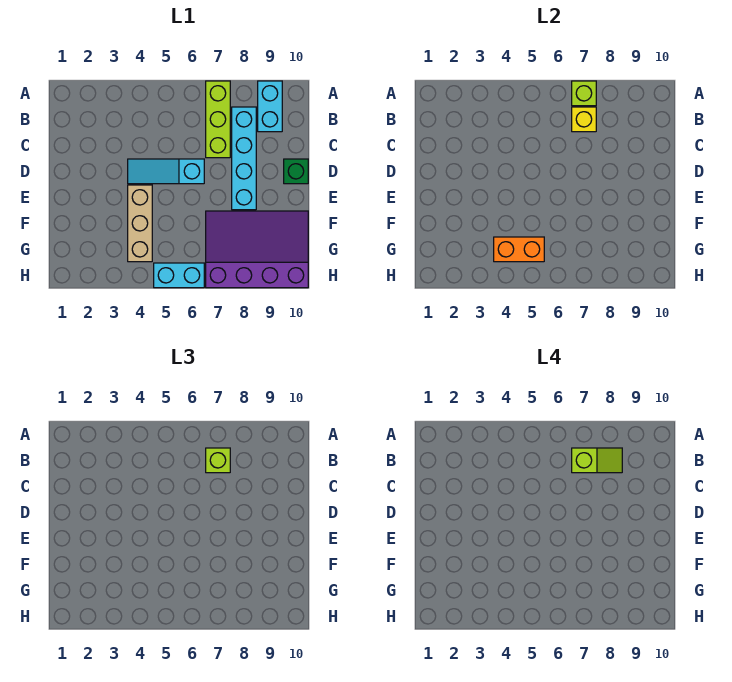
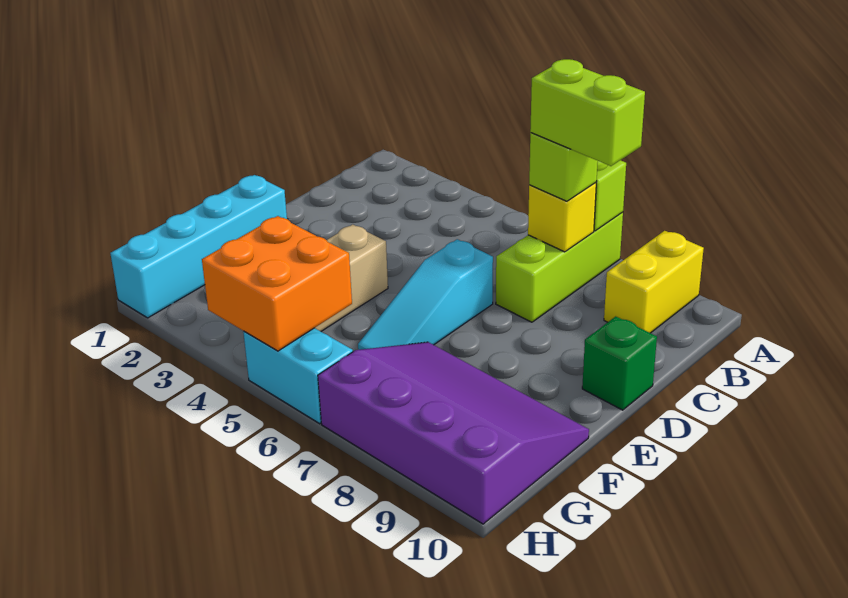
cyan 1x2 brick [258,81,282,132] -> yellow 1x2 brick [604,231,704,333]
lime 1x2 slope [572,448,622,473] -> lime 1x2 brick [530,59,645,166]
cyan 1x4 brick [232,107,256,210] -> cyan 1x4 brick moved to [110,175,287,318]
cyan 1x3 slope [128,159,204,184] -> cyan 1x3 slope turned to [358,239,493,350]
orange 1x2 brick [494,237,544,262] -> orange 2x2 brick [202,216,352,351]

